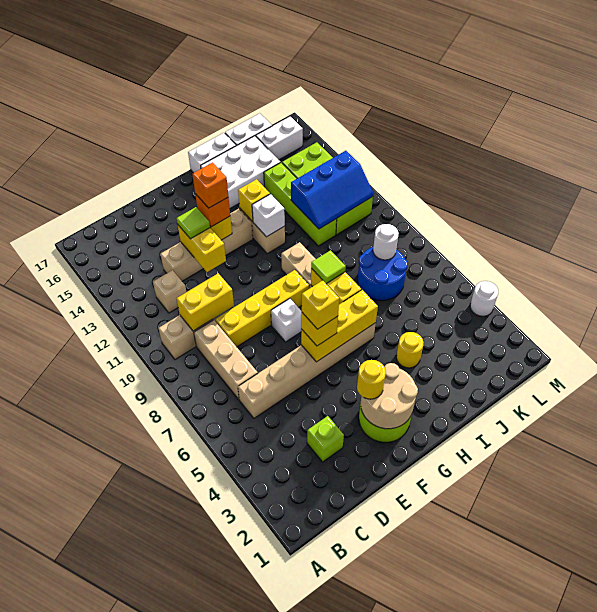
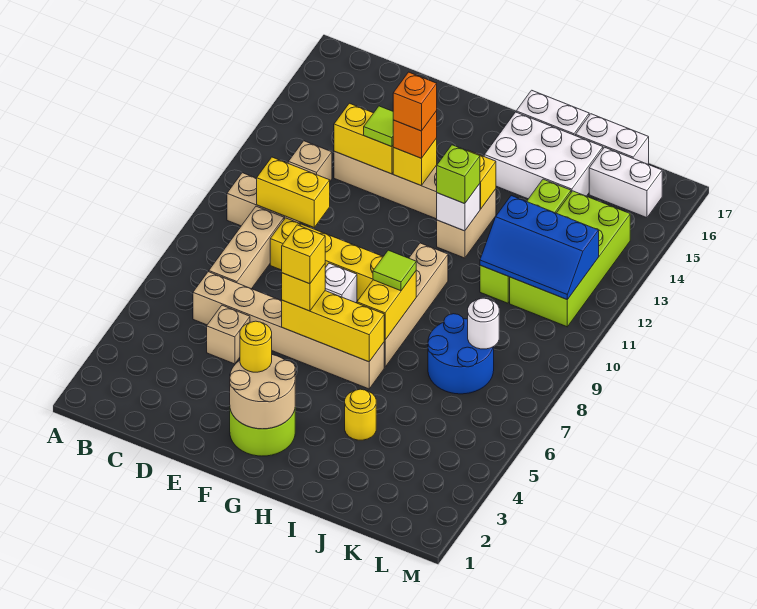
lime 1x1 brick [307,416,344,462] -> lime 1x1 brick moved to [437,145,480,204]
none -> tan 1x1 brick [207,305,250,364]
yellow 1x2 brick [178,225,226,272] -> yellow 1x2 brick turned to [334,103,394,174]
white 1x1 round brick [470,281,498,316] -> none

